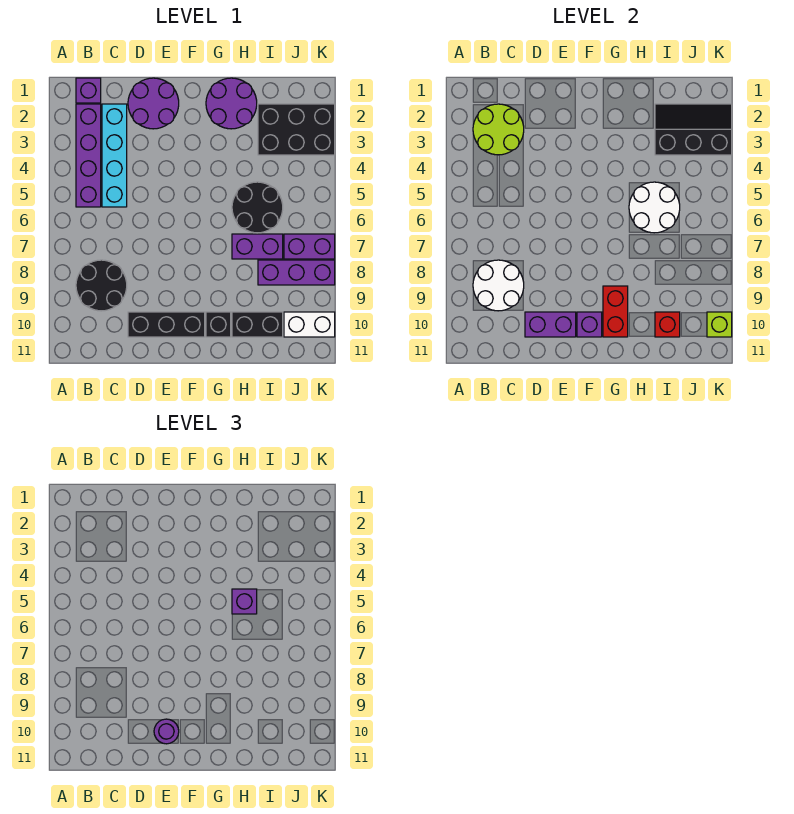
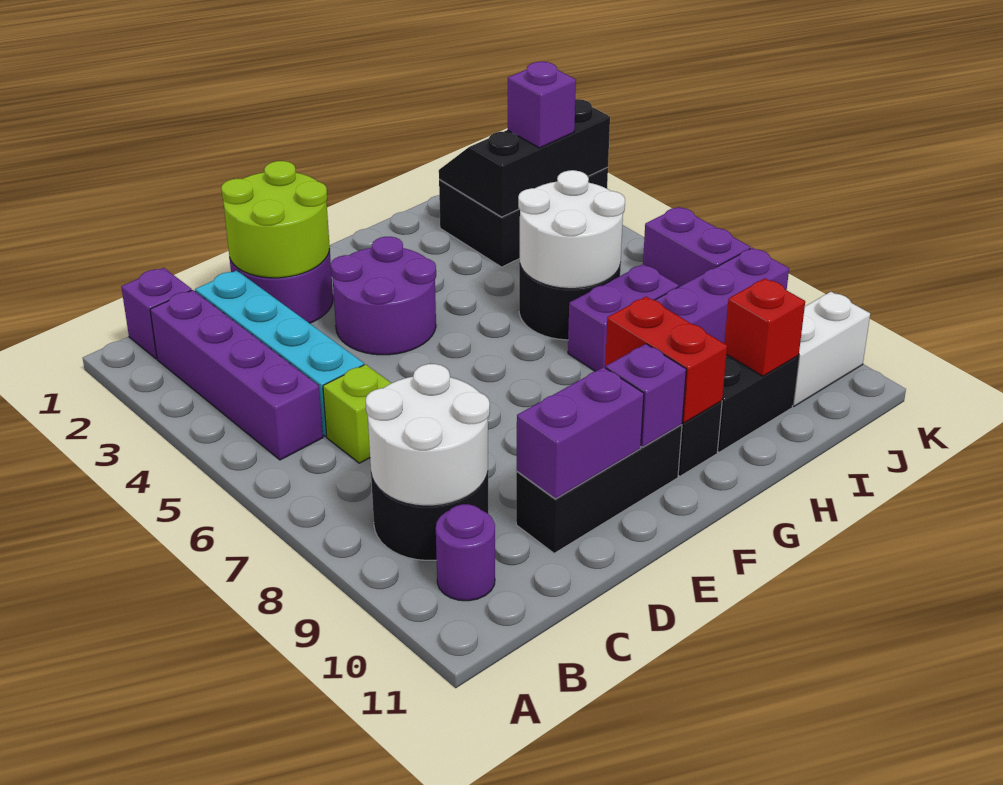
lime 2x2 round brick [473,104,524,155] -> lime 2x2 round brick moved to [221,161,330,278]
purple 1x1 round brick [154,719,179,744] -> purple 1x1 round brick moved to [436,504,495,601]
purple 2x2 round brick [206,78,257,129] -> purple 2x2 round brick moved to [331,237,436,355]
purple 1x1 brick [232,589,257,614] -> purple 1x1 brick moved to [508,62,576,148]
purple 1x2 brick [284,234,335,259] -> purple 1x2 brick turned to [643,207,750,287]
lime 1x1 brick [707,312,732,337] -> lime 1x1 brick moved to [323,364,391,463]

